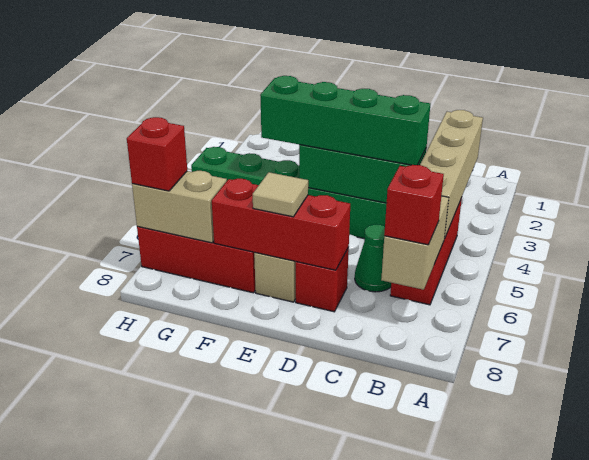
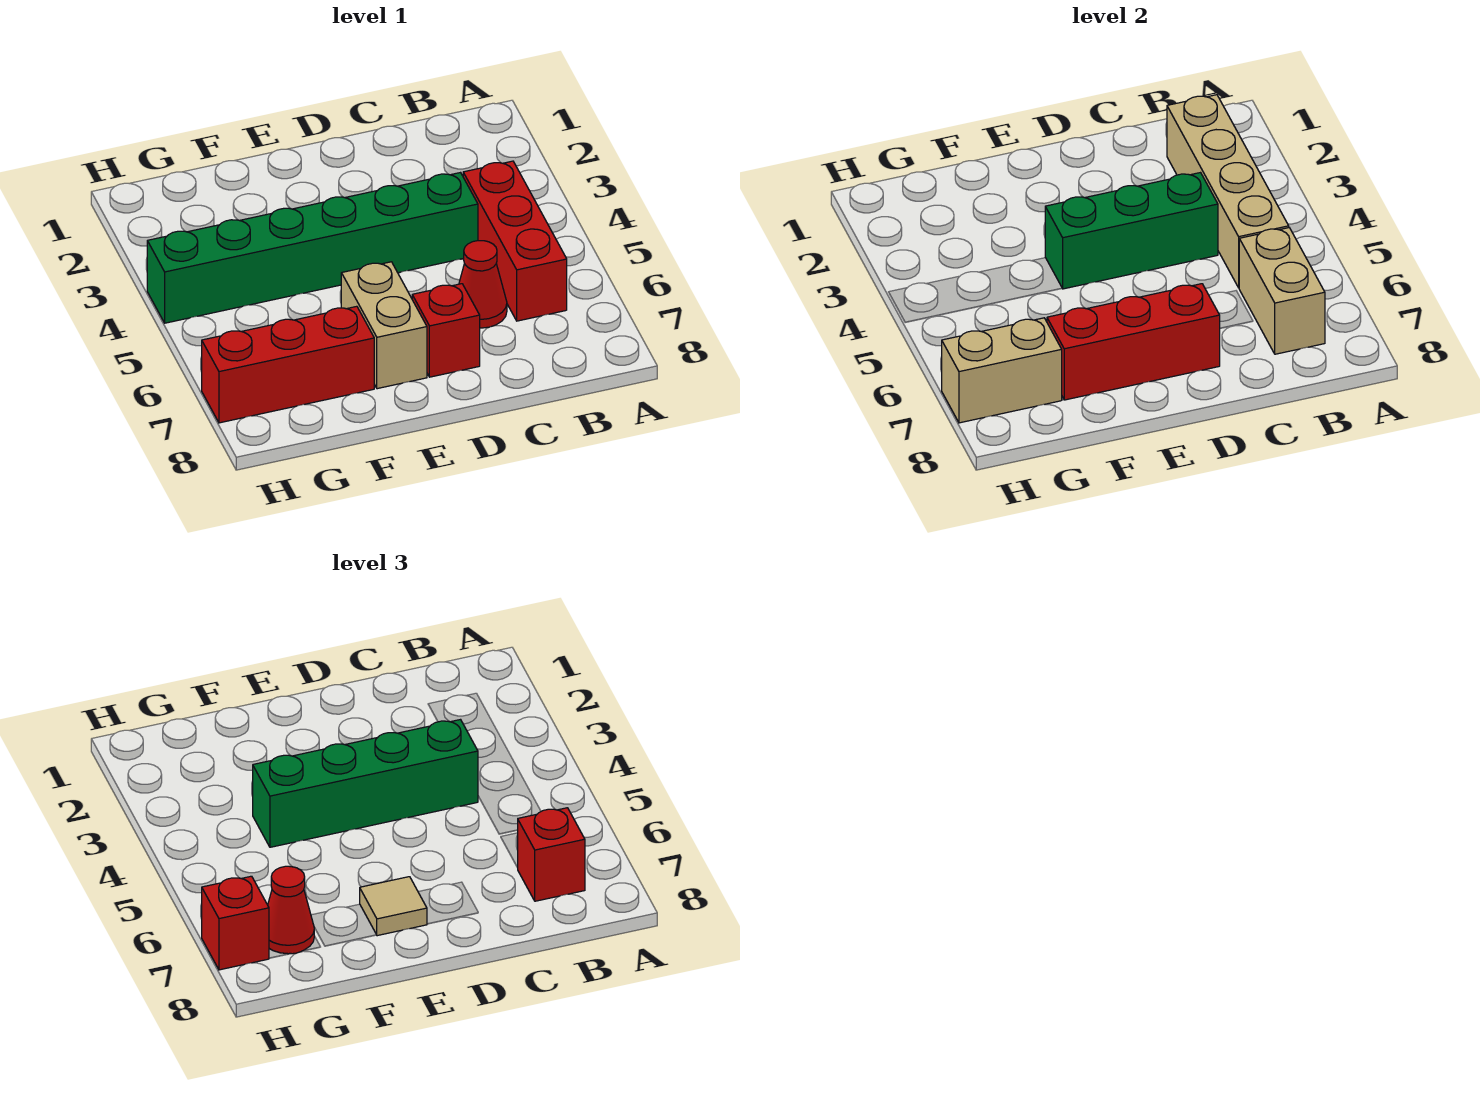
green 1x1 cone [355,224,391,292] -> red 1x1 cone [459,241,507,328]
none -> red 1x1 cone [268,866,314,954]

